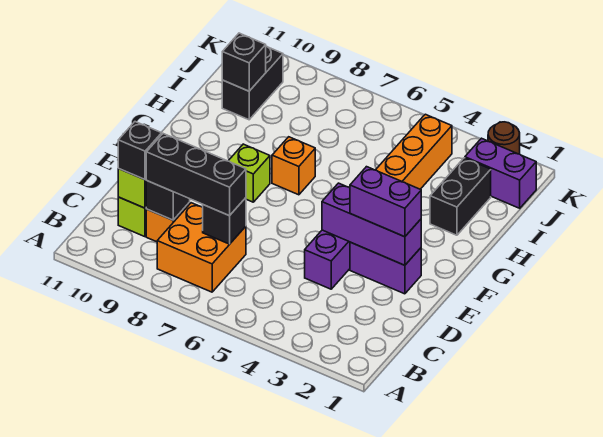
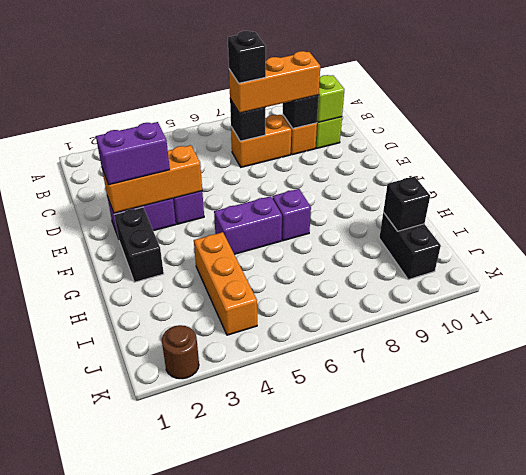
orange 2x2 brick [157,203,246,292] -> orange 1x2 brick [231,115,291,167]
black 1x3 brick [146,134,246,216] -> orange 1x3 brick [229,51,320,113]
black 1x1 brick [118,122,162,180] -> black 1x1 brick moved to [228,31,266,83]
purple 1x3 brick [322,183,421,265] -> orange 1x3 brick [102,145,202,213]
lime 1x1 brick [229,144,270,202] -> none
orange 1x1 brick [272,137,315,195] -> purple 1x1 brick [272,189,311,241]
black 1x2 brick [430,158,491,235] -> black 1x2 brick moved to [114,207,164,282]
purple 1x2 brick [465,138,536,208] -> purple 1x2 brick moved to [214,196,282,254]

